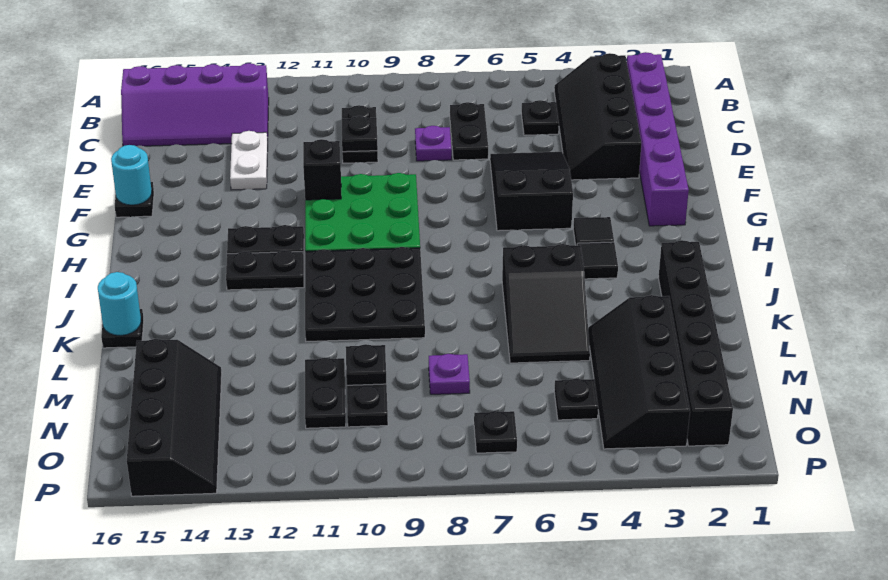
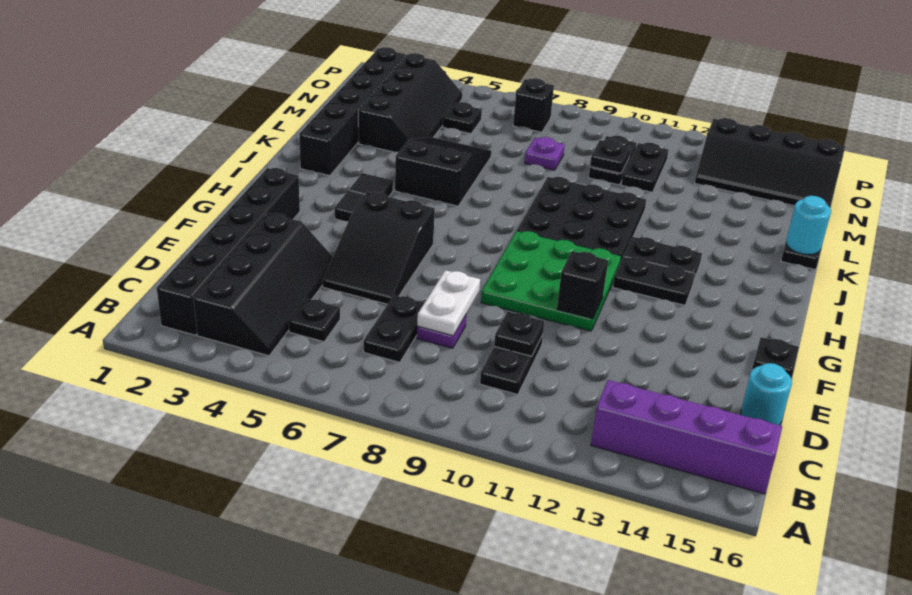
purple 1x6 brick [627,52,689,226] -> black 1x6 brick [157,168,300,335]
white 1x2 plate [230,131,268,190] -> white 1x2 plate moved to [417,270,480,336]
cyan 1x1 round brick [111,145,152,205] -> cyan 1x1 round brick moved to [741,363,792,425]
black 2x4 slope [127,339,222,496] -> black 2x4 slope turned to [695,118,845,207]
black 1x1 plate [474,411,517,453] -> black 1x1 brick [513,78,554,132]

